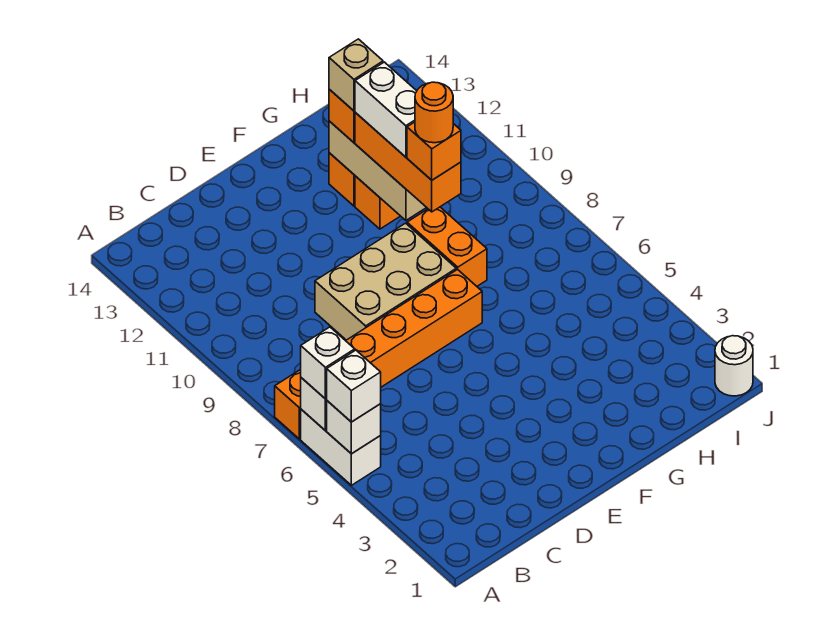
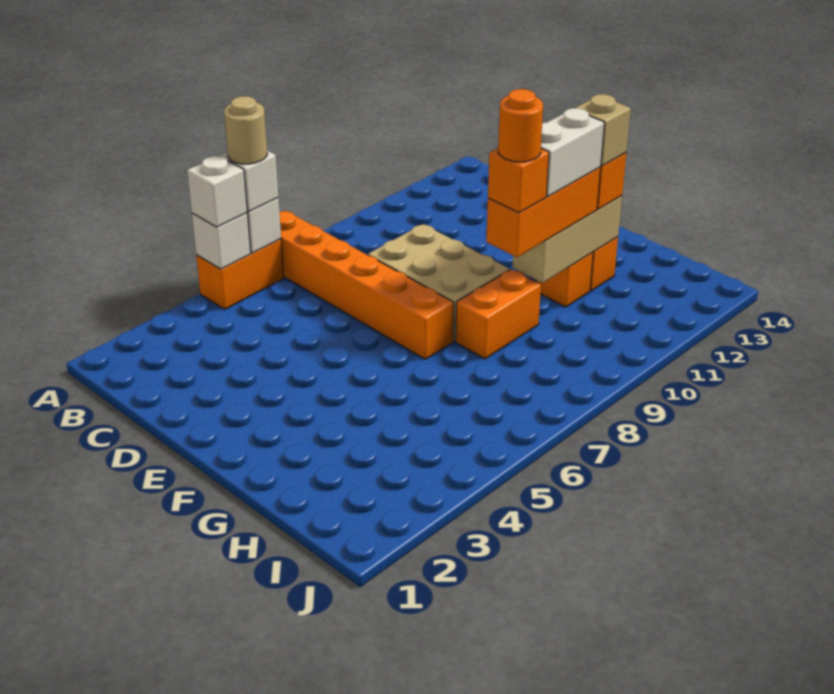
white 1x2 brick [301,409,381,485] -> orange 1x2 brick [196,239,284,309]
none -> tan 1x1 round brick [224,96,267,164]
white 1x1 round brick [715,336,753,396] -> none

